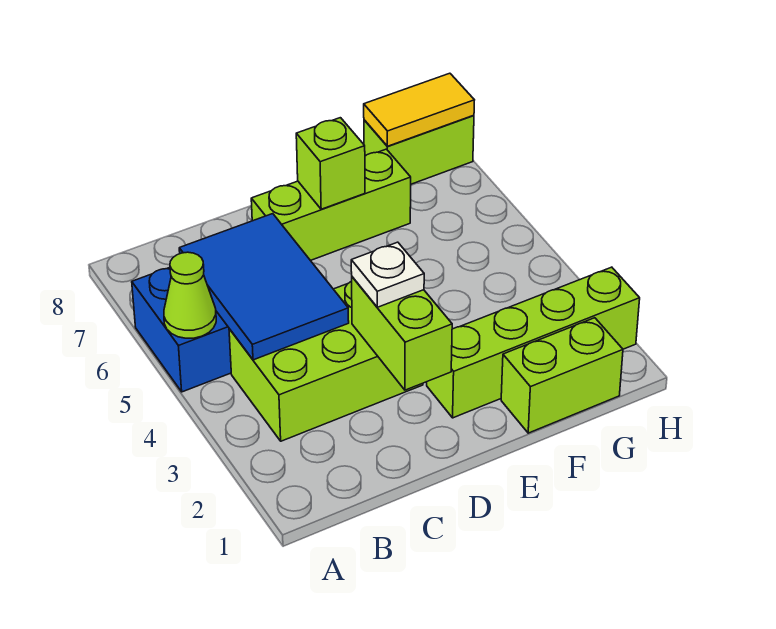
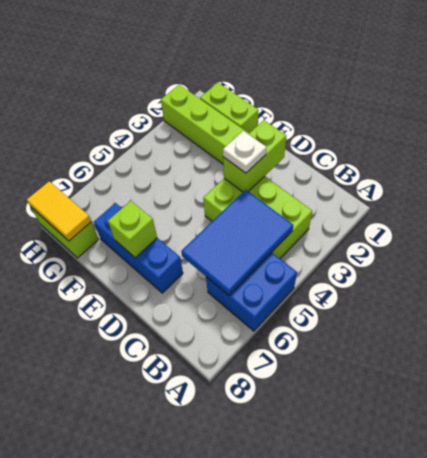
lime 1x1 cone [164,252,216,338] -> none
lime 1x3 brick [251,149,411,261] -> blue 1x3 brick [94,203,183,293]

